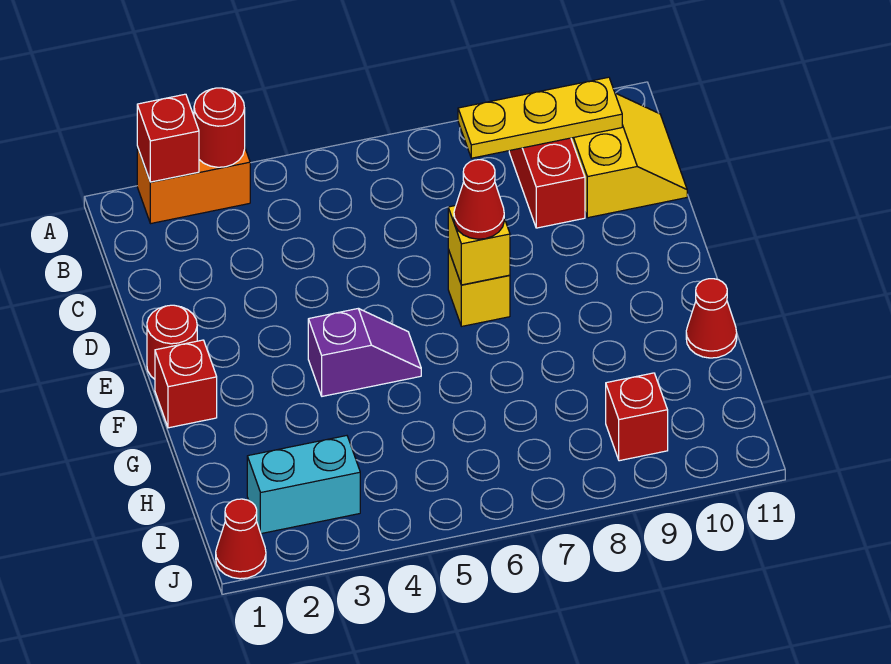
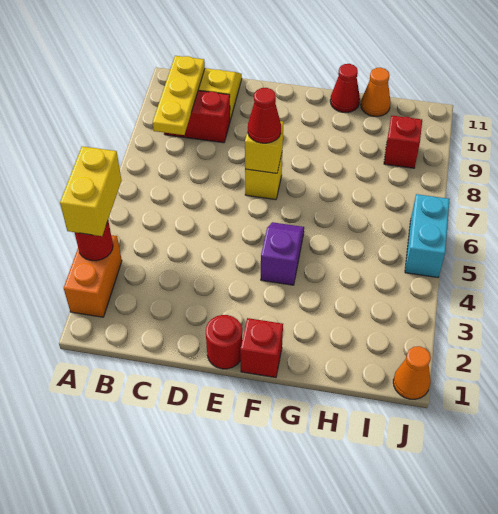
red 1x1 brick [137,94,199,182] -> none
none -> yellow 1x2 brick [60,146,122,236]
none -> orange 1x1 cone [361,68,391,116]
cyan 1x2 brick [247,436,360,534] -> cyan 1x2 brick moved to [405,194,449,278]
red 1x1 cone [216,499,266,579] -> orange 1x1 cone [393,346,431,399]

